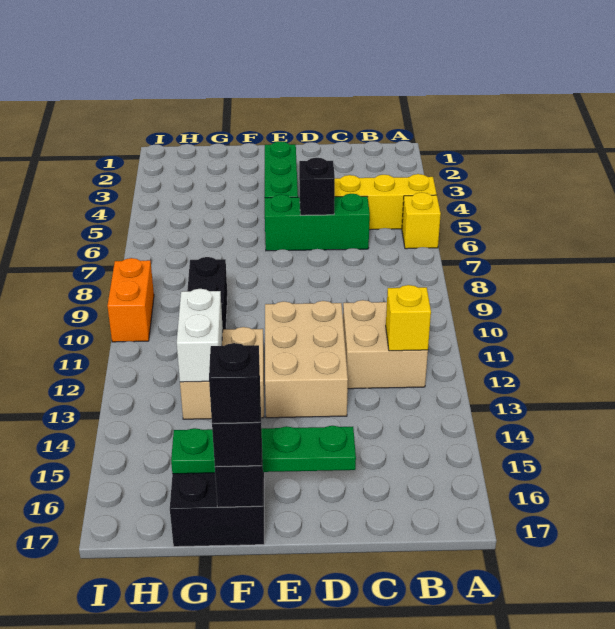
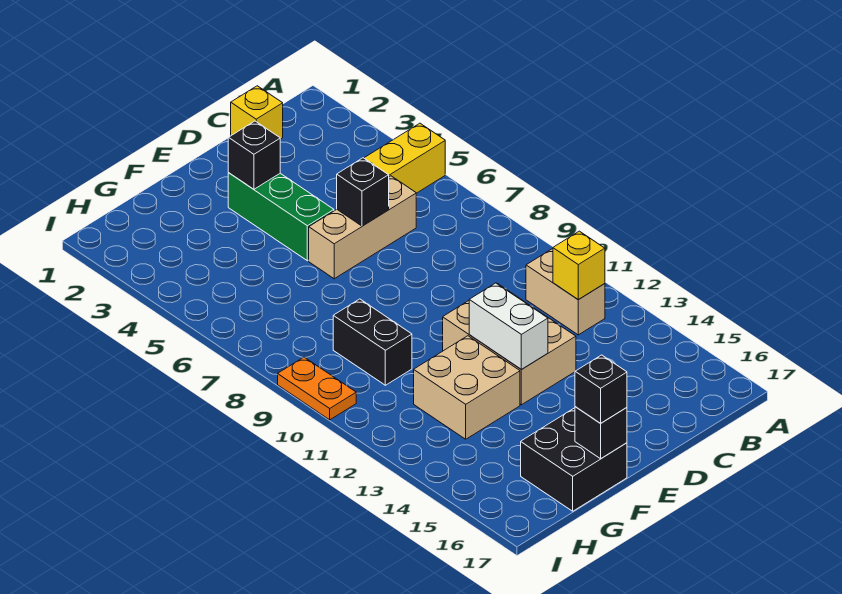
yellow 1x1 brick [402,192,441,249] -> yellow 1x1 brick moved to [231,86,283,139]
tan 2x2 brick [343,300,428,389] -> tan 1x2 brick [526,249,605,335]
green 1x3 brick [265,194,370,251] -> tan 1x3 brick [309,176,416,279]
green 1x4 plate [171,426,356,474] -> none
black 1x1 brick [209,343,260,423] -> black 1x1 brick moved to [228,121,280,189]
white 1x2 brick [177,289,223,382] -> white 1x2 brick moved to [469,283,548,370]
orange 1x2 brick [108,258,154,342] -> orange 1x2 plate [278,357,356,420]

